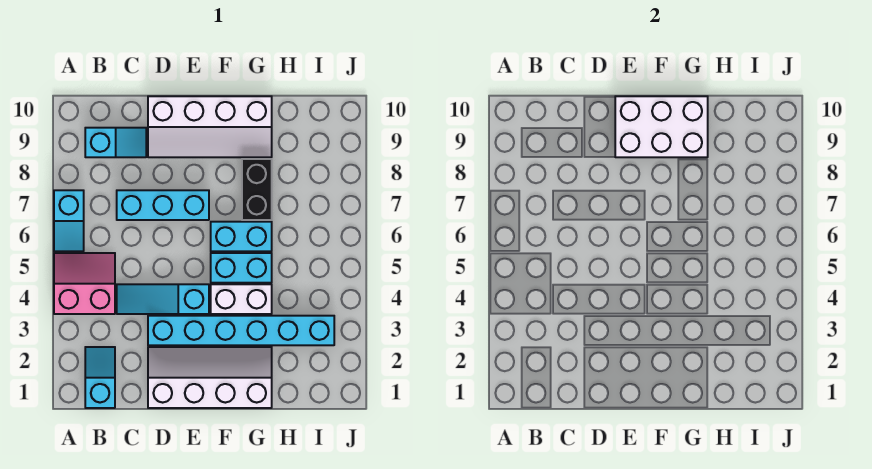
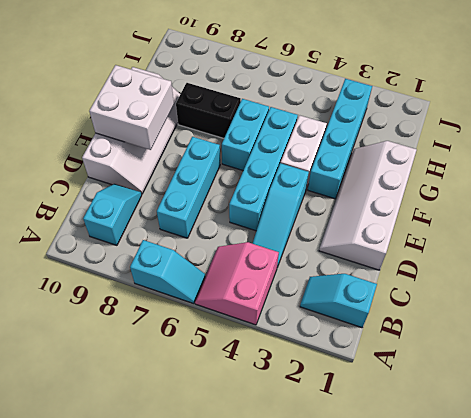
cyan 1x6 brick [148,316,334,345] -> cyan 1x4 brick [308,79,372,199]
white 2x3 brick [615,96,708,157] -> white 2x2 brick [89,65,174,150]
cyan 1x2 brick [211,253,272,283] -> cyan 1x4 brick [229,107,298,231]

